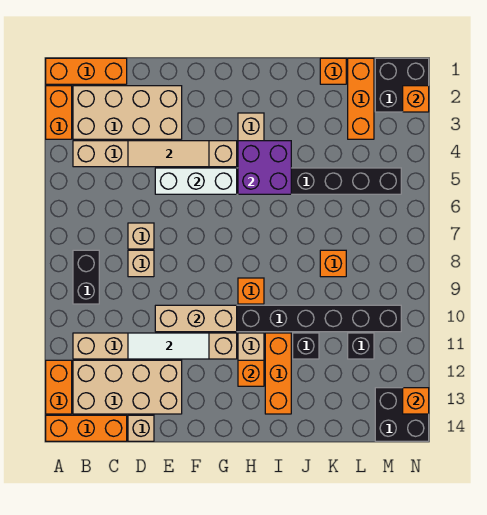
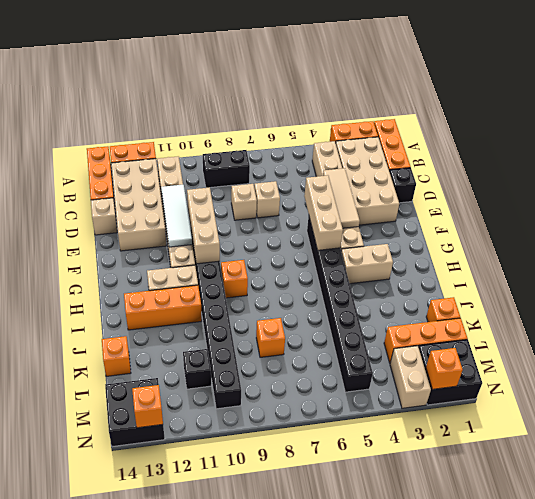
white 1x3 brick [155,168,237,194] -> tan 1x3 brick [304,175,343,250]
purple 2x2 brick [238,141,291,194] -> none
orange 1x1 brick [238,360,264,386] -> orange 1x1 brick moved to [102,336,131,376]
black 1x1 brick [293,333,319,359] -> black 1x1 brick moved to [389,168,416,203]
none -> tan 1x2 brick [390,346,431,408]

